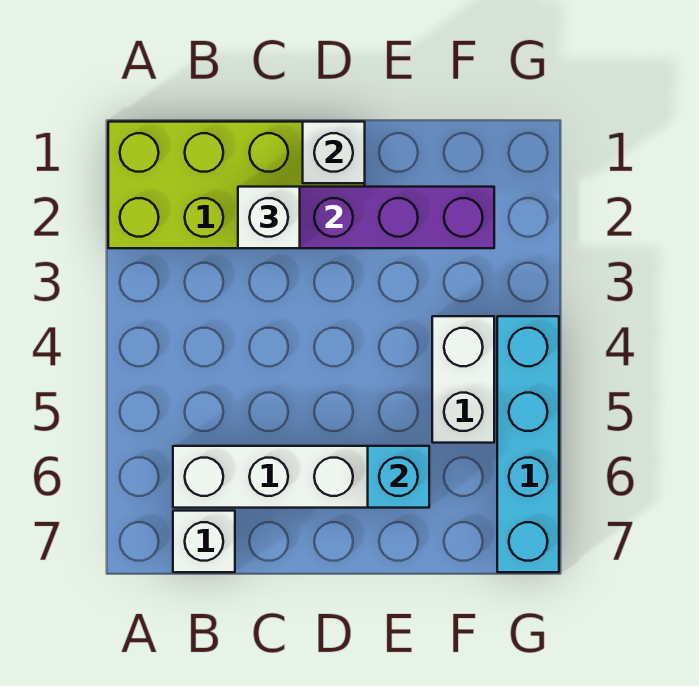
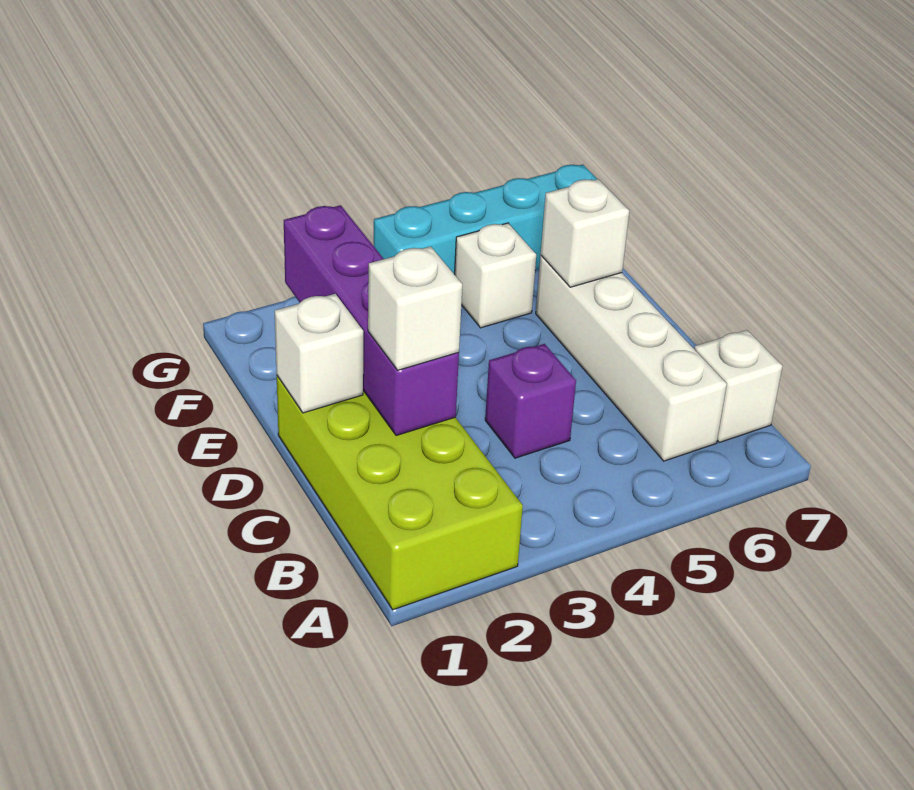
none -> purple 1x1 brick [485,344,576,458]
cyan 1x1 brick [368,446,429,508] -> white 1x1 brick [541,179,629,287]
white 1x2 brick [432,316,494,443] -> white 1x1 brick [455,223,536,328]

